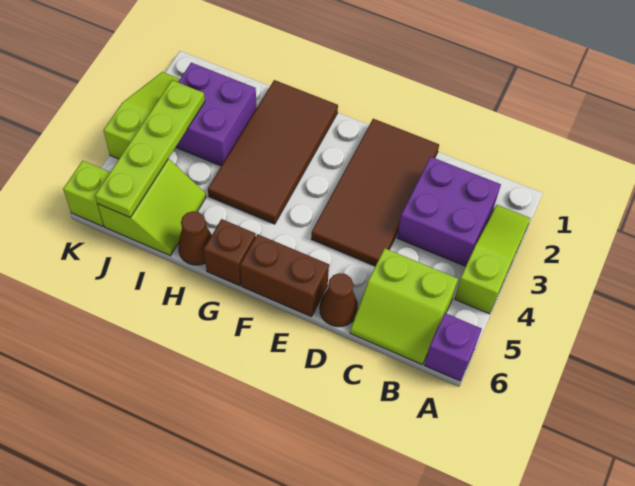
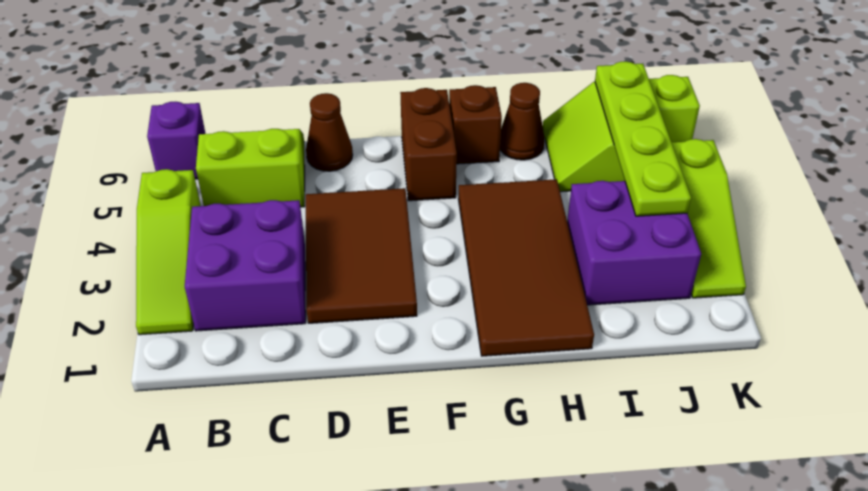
brown 2x4 tile [311,119,439,266] -> brown 2x3 tile [306,188,417,323]
brown 1x2 brick [240,234,329,317] -> brown 1x2 brick turned to [400,88,457,201]

